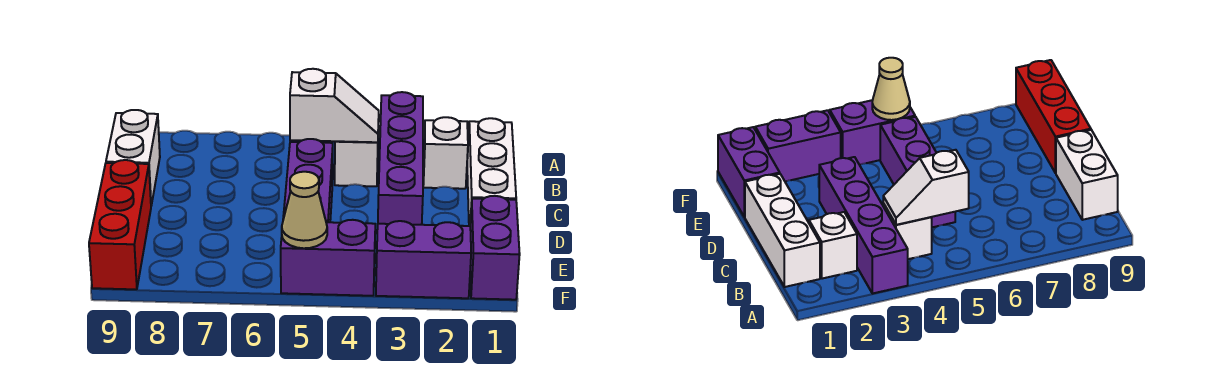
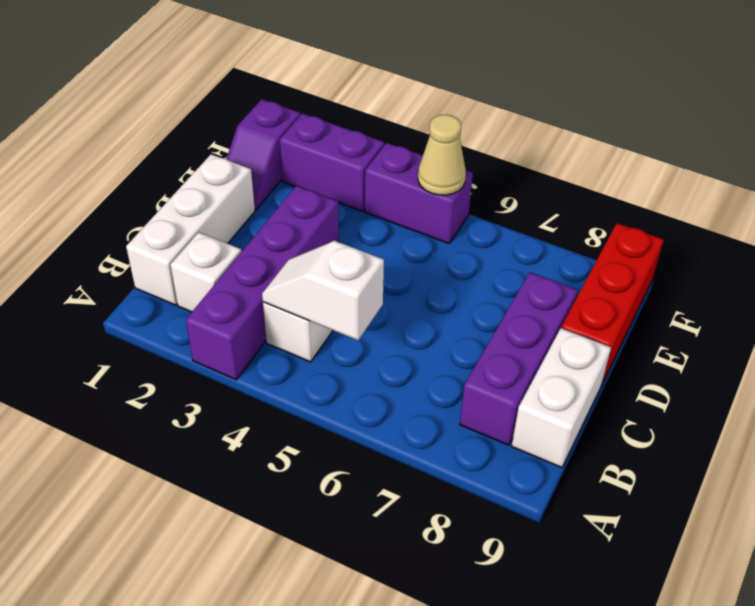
purple 1x3 brick [283,139,333,222] -> purple 1x3 brick moved to [460,272,578,445]
purple 1x2 brick [470,196,520,300] -> purple 1x2 slope [226,99,300,210]

